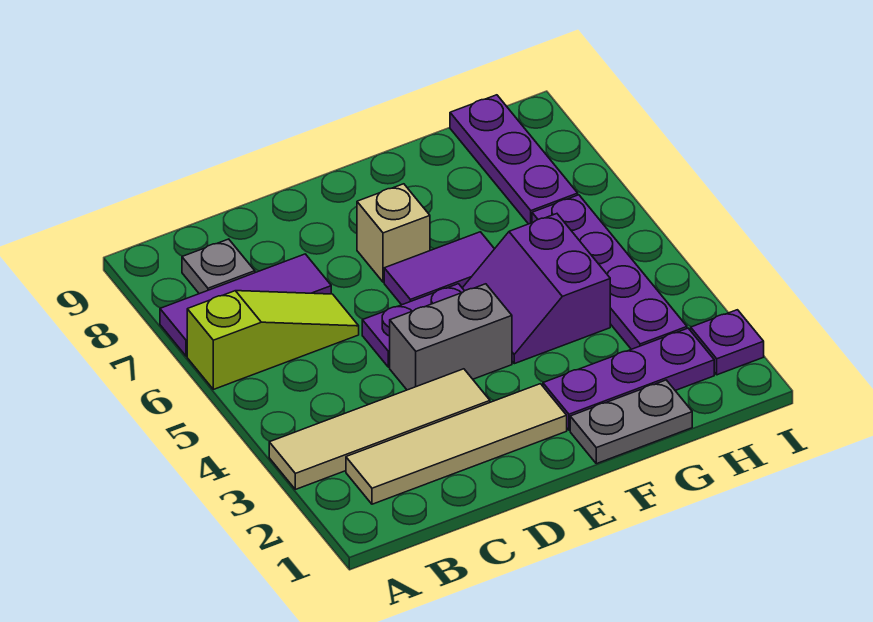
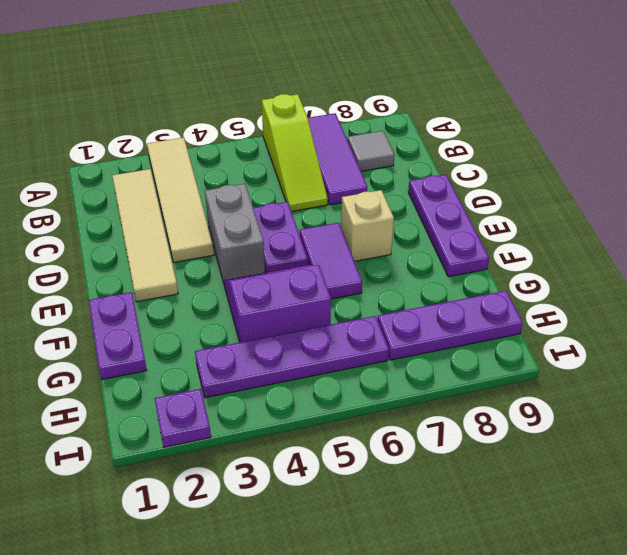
grey 1x1 plate [182,239,255,294] -> grey 1x1 tile [348,131,395,171]
grey 1x2 plate [570,380,692,464] -> purple 1x2 plate [89,292,147,379]
purple 1x3 plate [543,328,714,430] -> purple 1x3 plate moved to [408,174,489,277]

